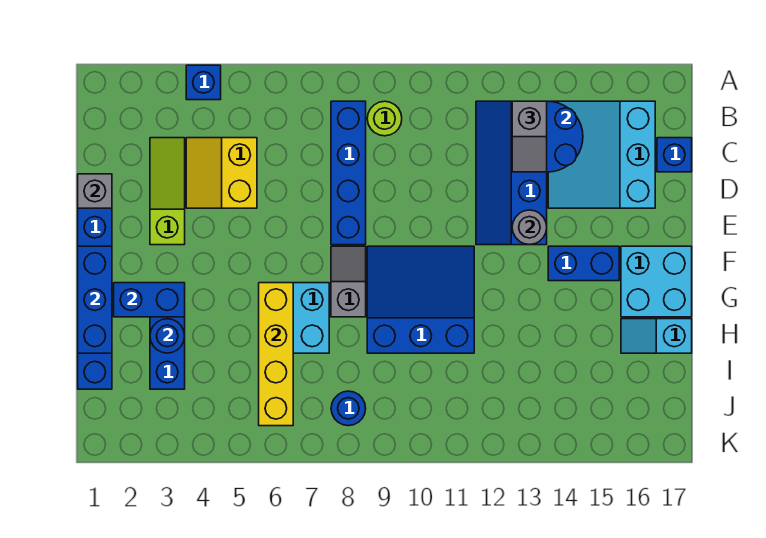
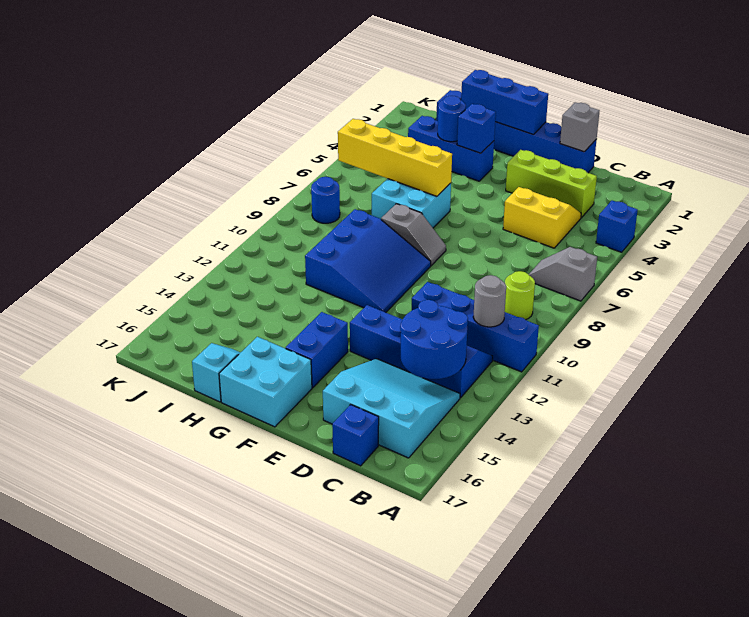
blue 1x4 brick [331,101,366,245] -> blue 1x4 brick moved to [412,282,539,372]
grey 1x2 slope [512,101,547,172] -> grey 1x2 slope moved to [529,247,597,301]
lime 1x3 slope [150,138,185,245] -> lime 1x3 brick [506,150,597,218]
grey 1x1 round brick [512,210,547,245] -> grey 1x1 round brick moved to [473,275,506,327]
blue 1x2 brick [114,283,185,317] -> blue 1x1 brick [457,104,496,153]

